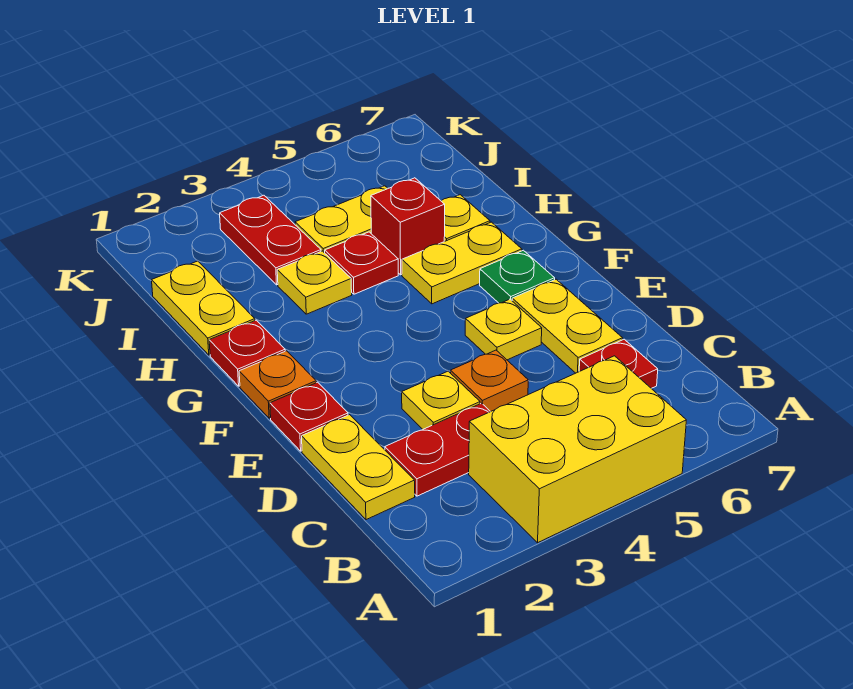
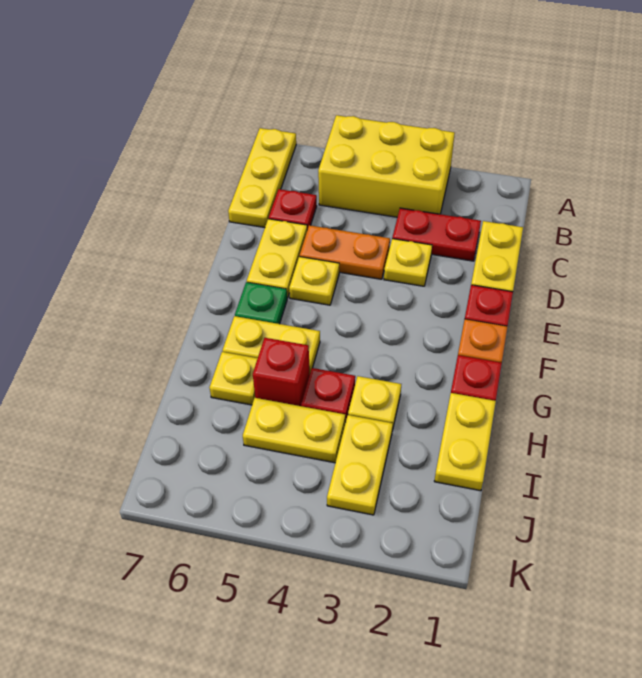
none -> yellow 1x3 plate [228,128,296,228]
orange 1x1 plate [451,350,528,412] -> orange 1x2 plate [300,225,390,279]
red 1x2 plate [220,195,321,285] -> yellow 1x2 plate [327,415,393,515]

